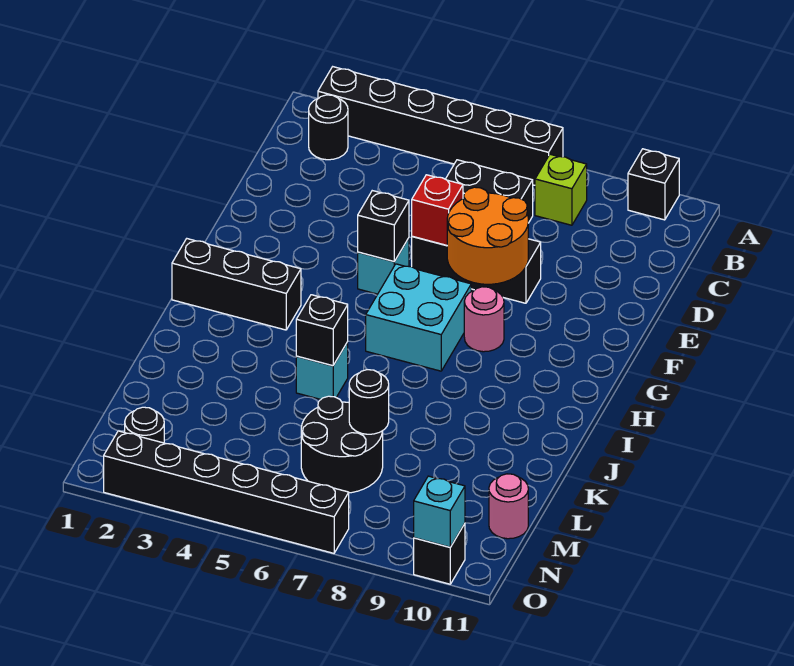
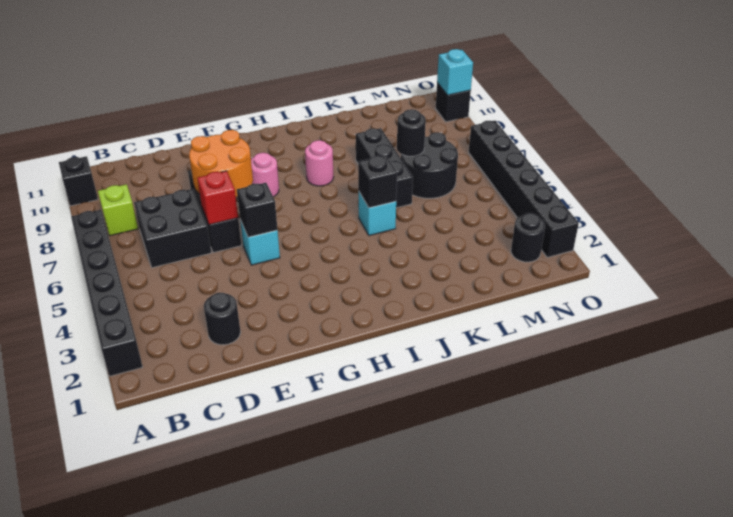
black 1x1 round brick [309,95,348,160] -> black 1x1 round brick moved to [204,293,241,345]
cyan 2x2 brick [366,264,471,371] -> none
black 1x3 brick [172,239,301,330] -> black 1x3 brick moved to [356,128,413,208]
pink 1x1 round brick [489,474,528,539] -> pink 1x1 round brick moved to [305,140,333,186]

